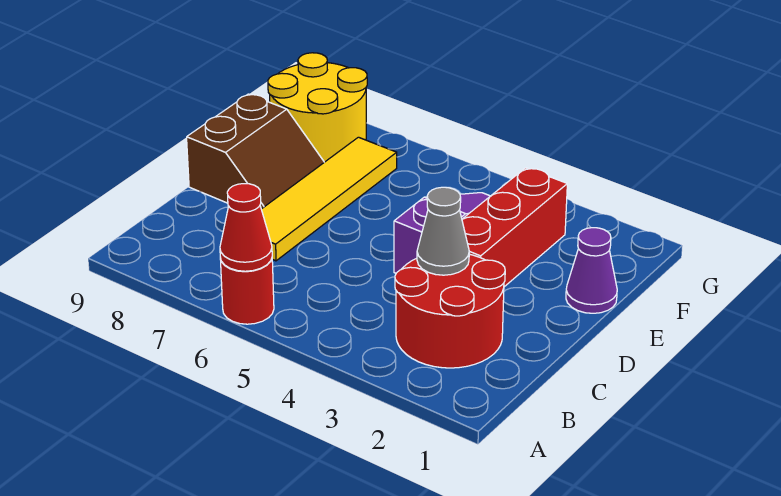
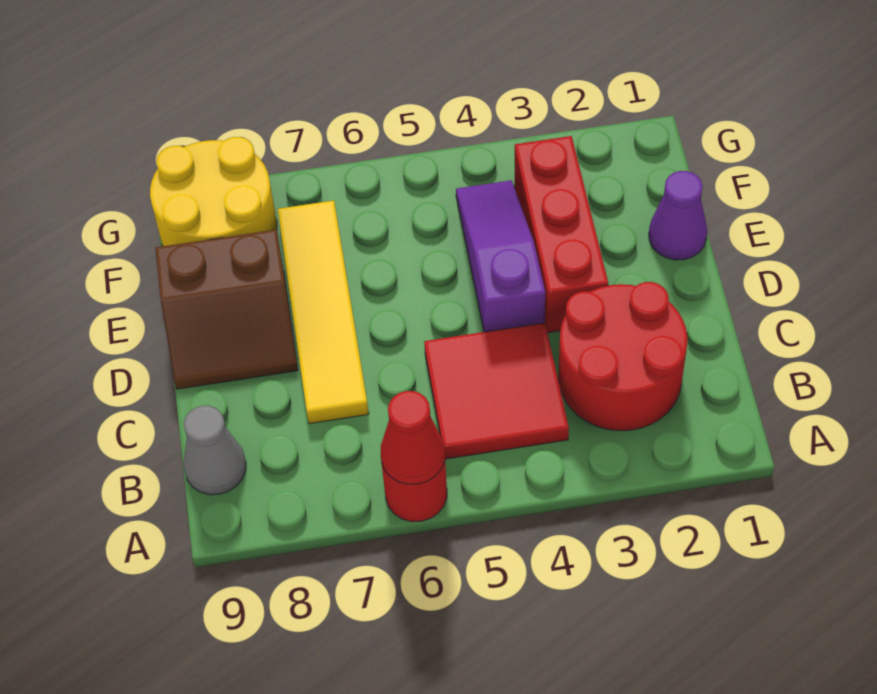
none -> red 2x2 tile [424,323,569,459]
grey 1x1 cone [417,187,469,275] -> grey 1x1 cone moved to [184,406,246,495]
brown 2x2 slope [187,94,324,209] -> brown 2x2 slope turned to [155,230,298,389]

